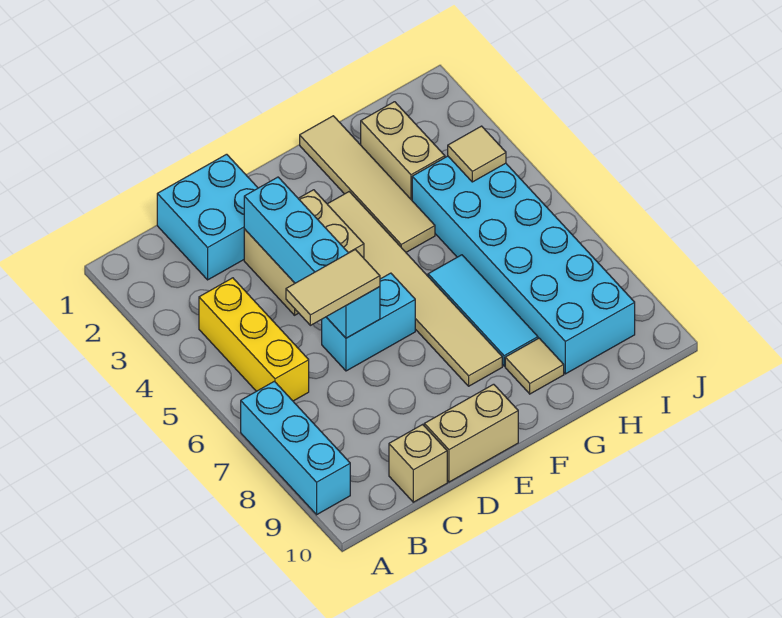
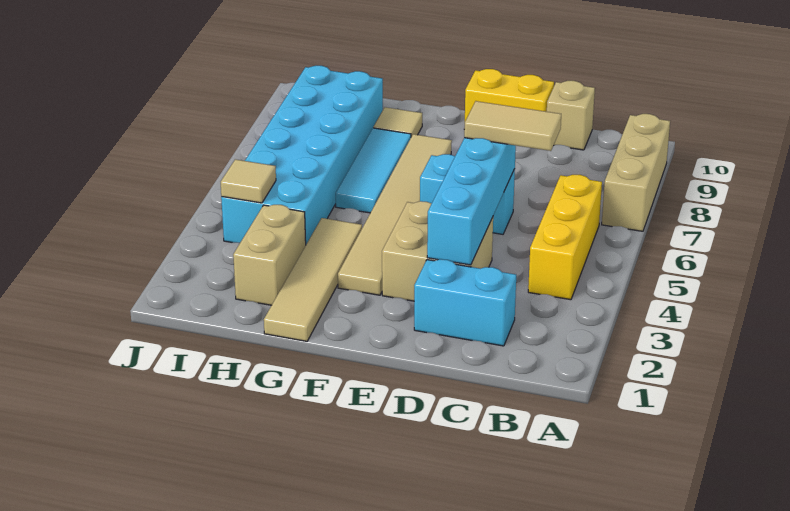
cyan 1x3 brick [241,381,350,515] -> tan 1x3 brick [602,114,670,231]
cyan 2x2 brick [157,154,258,280] -> cyan 1x2 brick [414,259,516,346]
tan 1x2 brick [424,384,518,482] -> yellow 1x2 brick [464,69,554,129]

